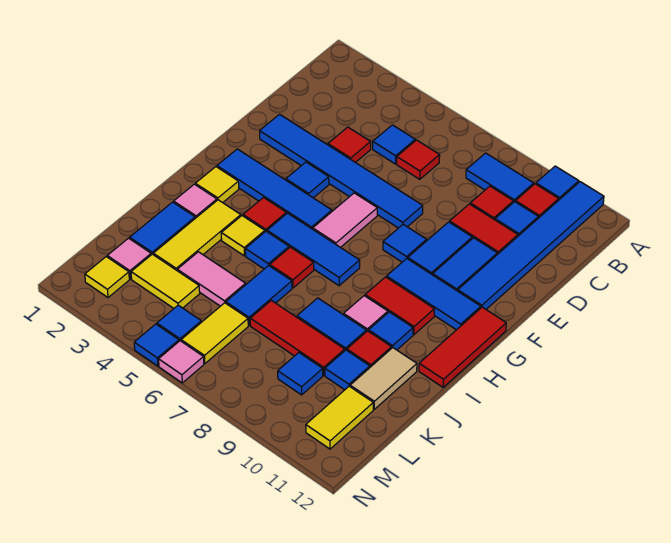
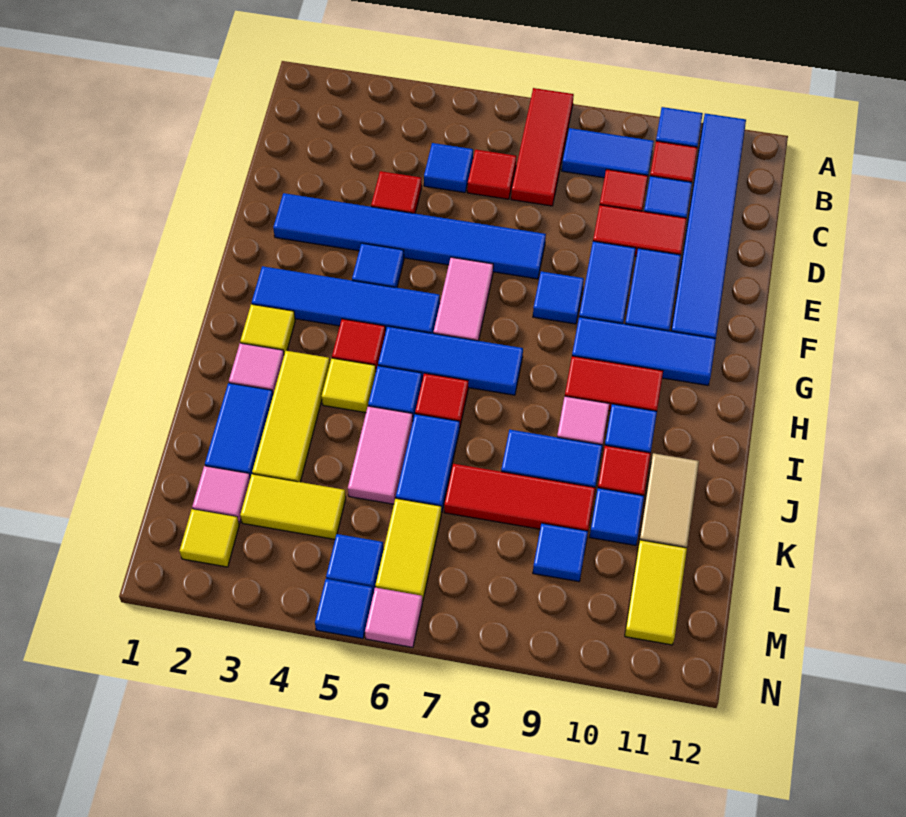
red 1x3 tile [419,307,506,387] -> red 1x3 tile moved to [511,88,574,206]
pink 1x2 tile [177,252,246,306] -> pink 1x2 tile turned to [348,406,413,504]

